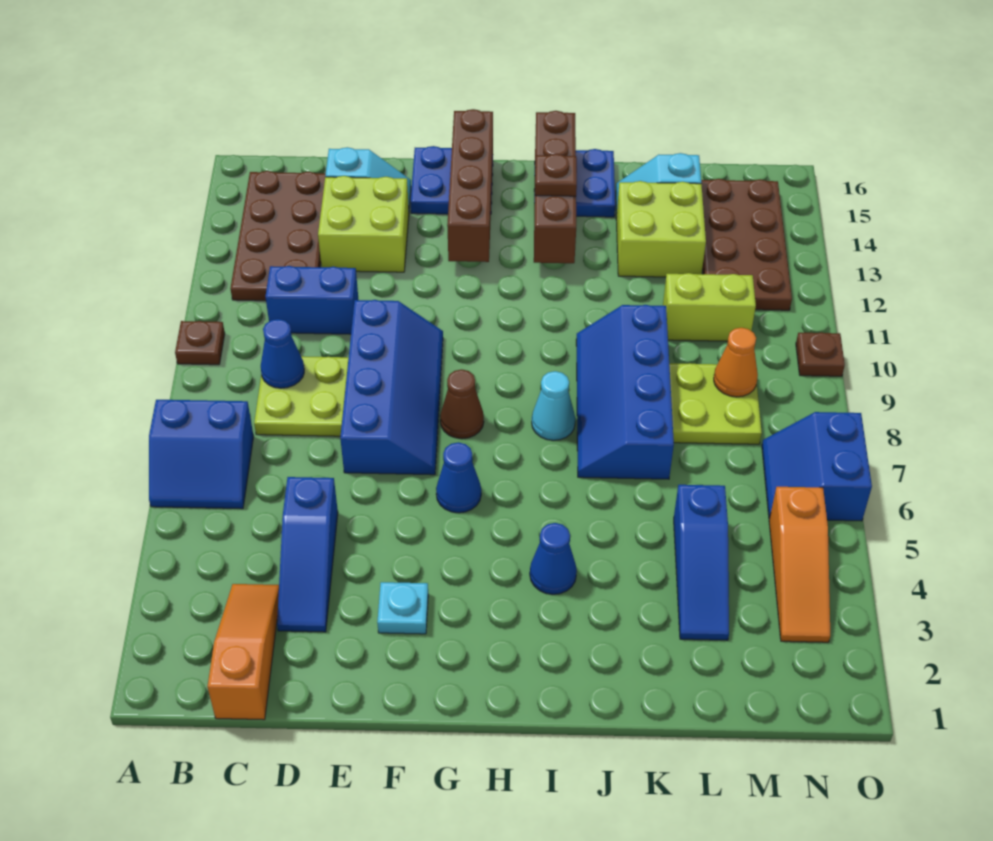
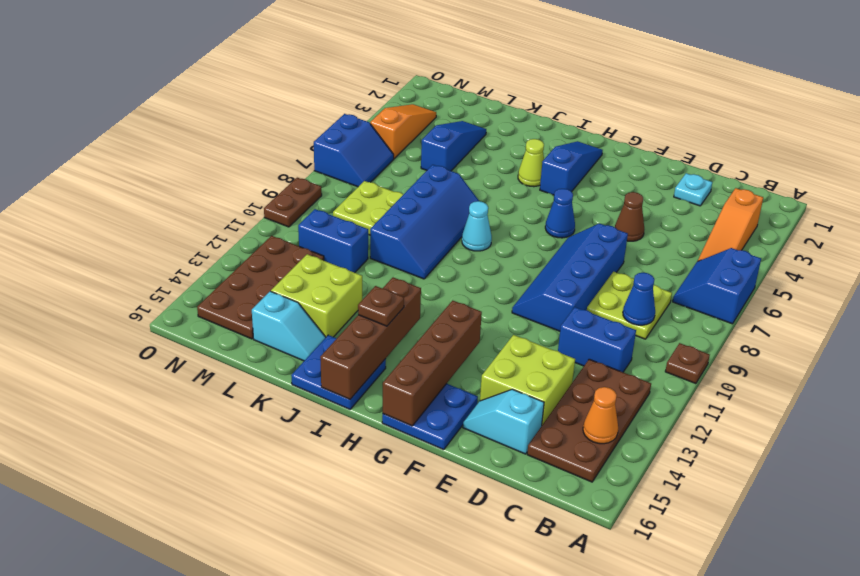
blue 2x2 slope [149,400,254,509] -> blue 2x2 slope turned to [673,248,761,324]
orange 1x3 slope [208,584,279,720] -> orange 1x3 slope moved to [698,188,763,261]
blue 1x3 slope [277,477,338,632] -> blue 1x3 slope moved to [540,141,603,195]
cyan 1x1 plate [377,582,428,634] -> cyan 1x1 plate moved to [674,173,712,206]
brown 1x1 cone [440,370,484,439] -> brown 1x1 cone moved to [615,192,644,241]
blue 1x1 cone [530,523,577,594] -> lime 1x1 cone [518,139,544,187]
lime 1x2 brick [663,273,756,341] -> blue 1x2 brick [298,209,368,273]
orange 1x1 cone [714,328,758,397] -> orange 1x1 cone moved to [583,387,618,444]
brown 1x1 plate [796,332,845,376] -> brown 1x2 plate [264,178,322,227]

